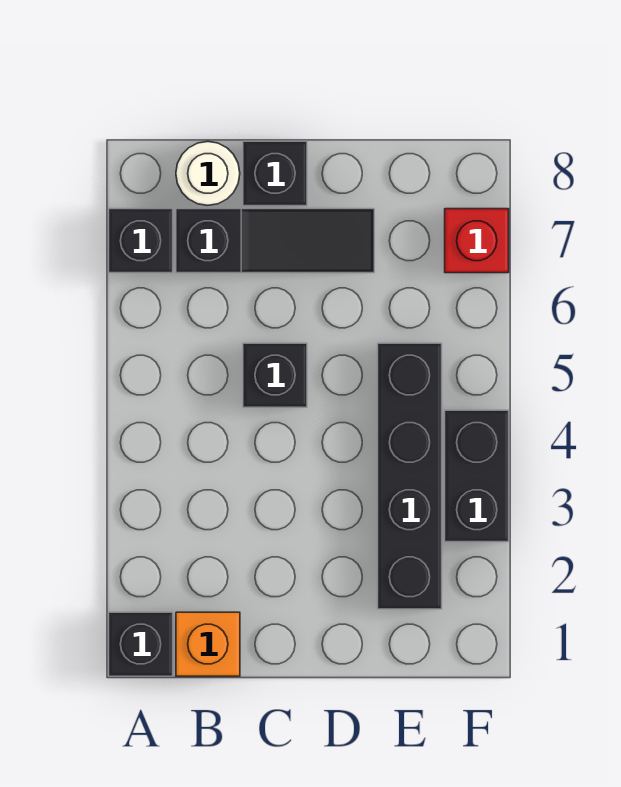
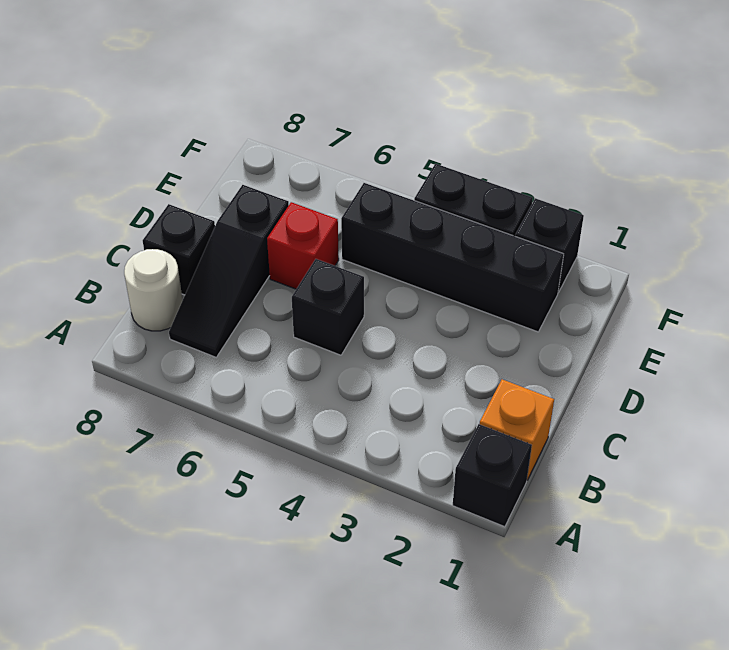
black 1x1 brick [109,209,173,273] -> black 1x1 brick moved to [515,198,584,293]
black 1x3 slope [176,209,374,273] -> black 1x3 slope turned to [169,185,289,357]
red 1x1 brick [445,209,509,273] -> red 1x1 brick moved to [267,202,339,289]

